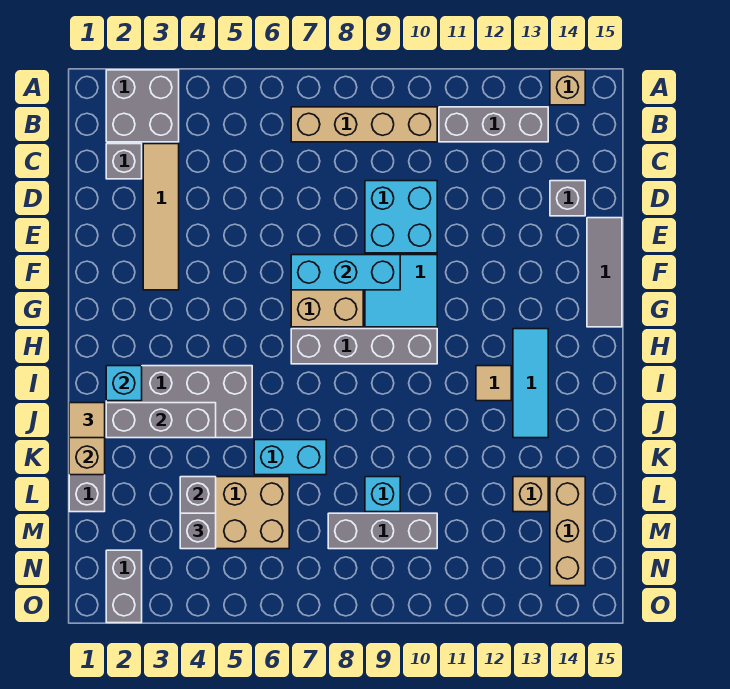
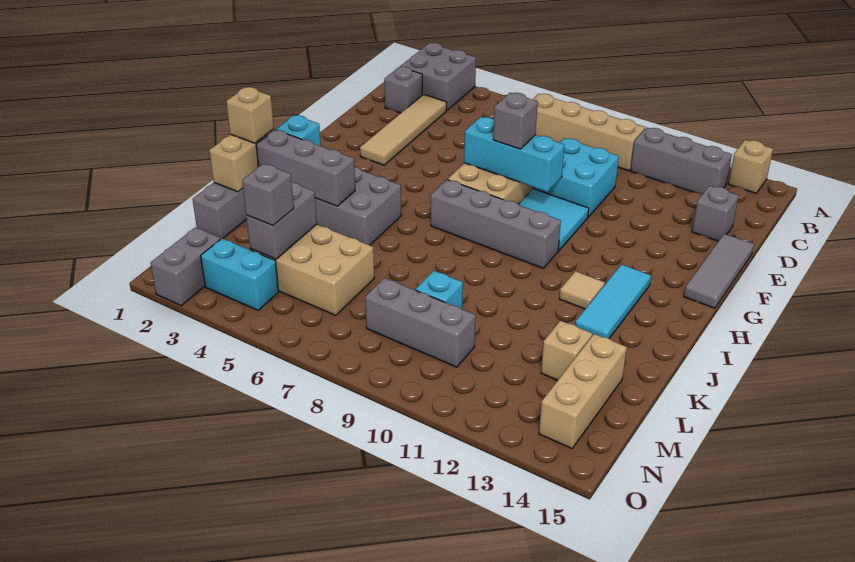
none -> grey 1x1 brick [493,93,538,149]
tan 1x1 tile [69,403,105,438] -> tan 1x1 brick [226,87,274,143]
cyan 1x2 brick [254,440,326,475] -> cyan 1x2 brick moved to [201,238,279,310]

